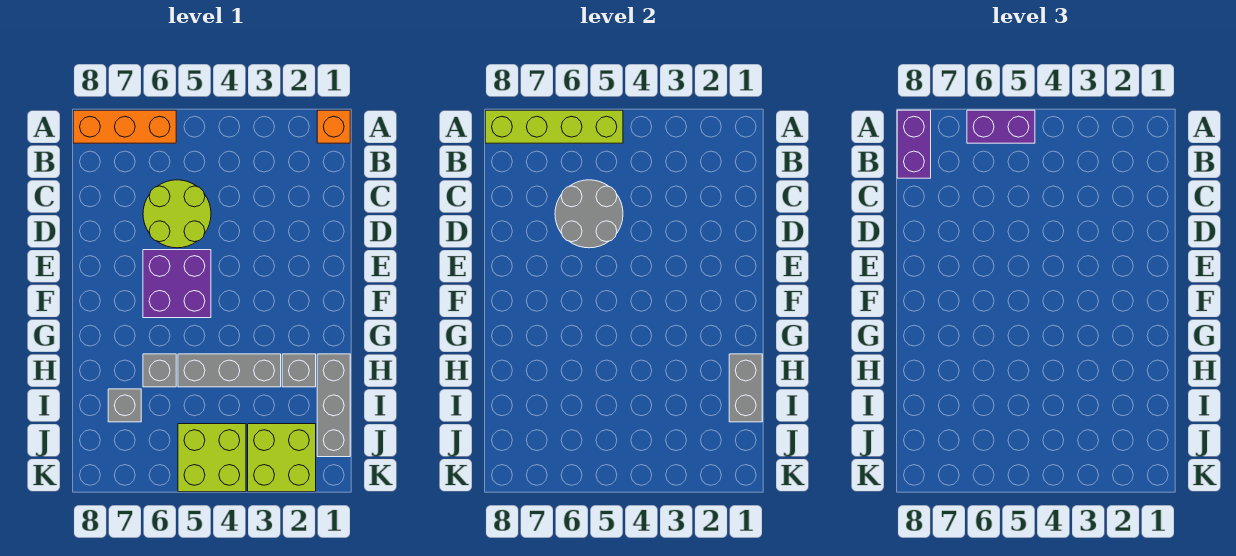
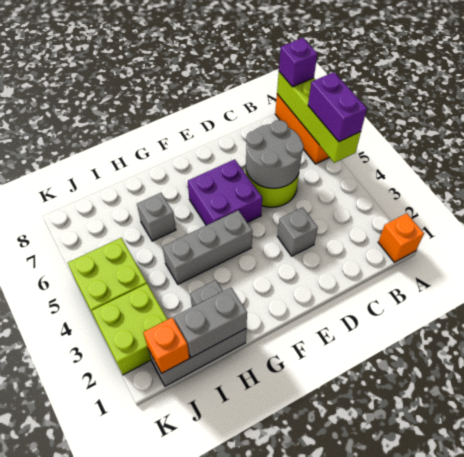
purple 1x2 brick [897,110,931,178] -> purple 1x1 brick [279,38,317,87]
grey 1x3 brick [178,354,281,387] -> grey 1x3 brick turned to [162,210,252,284]
grey 1x1 brick [108,389,141,422] -> grey 1x1 brick moved to [277,207,318,256]
none -> orange 1x1 brick [143,318,190,373]

